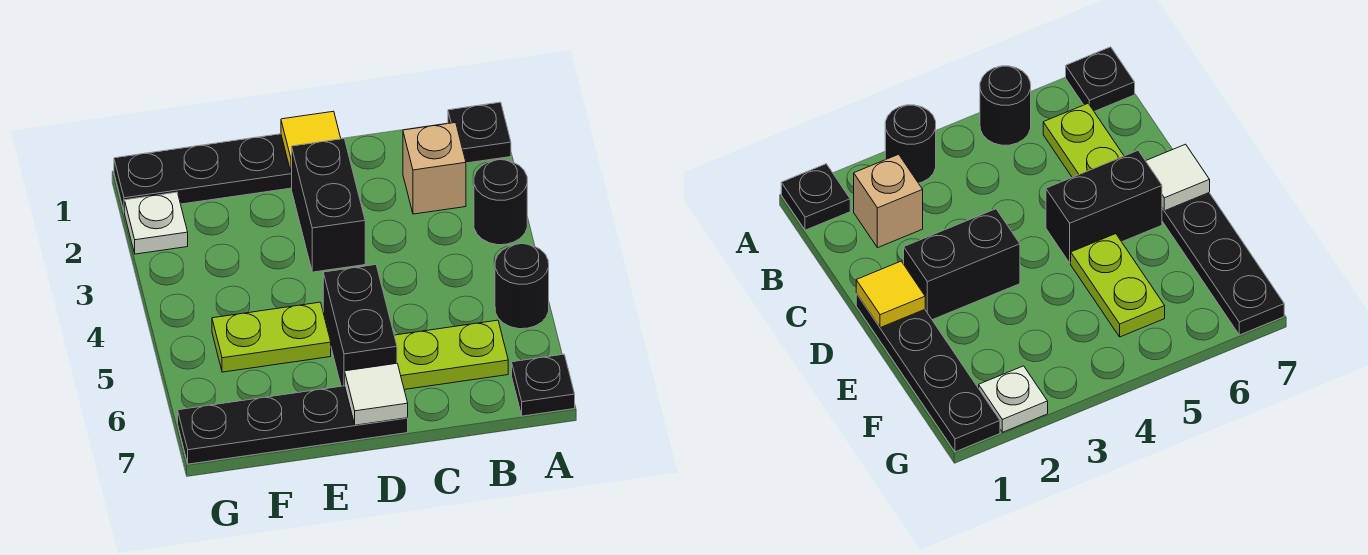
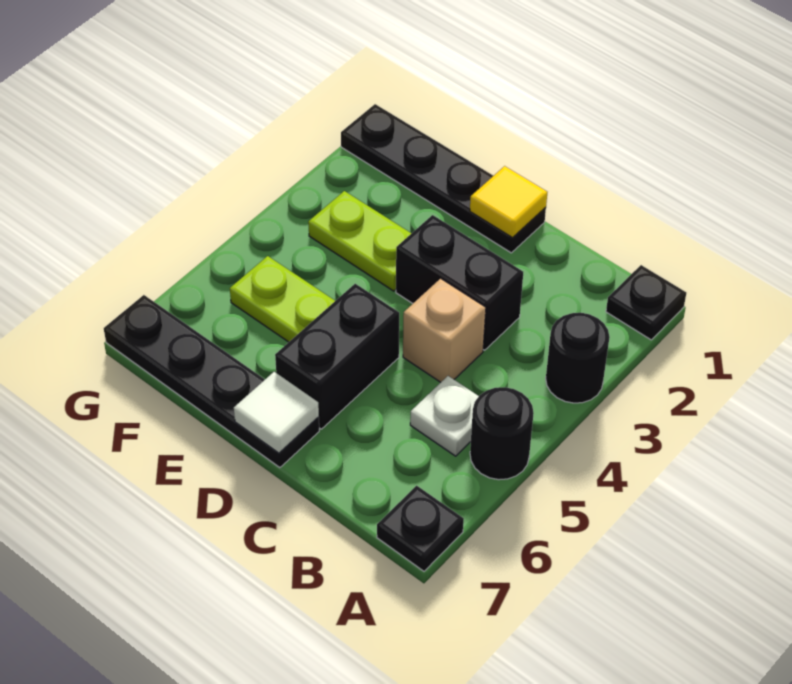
tan 1x1 brick [403,123,466,214] -> tan 1x1 brick moved to [403,278,486,382]
lime 1x2 plate [394,320,508,390] -> lime 1x2 plate moved to [308,191,411,291]
black 1x2 brick [291,139,365,272] -> black 1x2 brick turned to [396,215,523,350]
white 1x1 plate [125,192,188,254] -> white 1x1 plate moved to [410,376,479,456]

